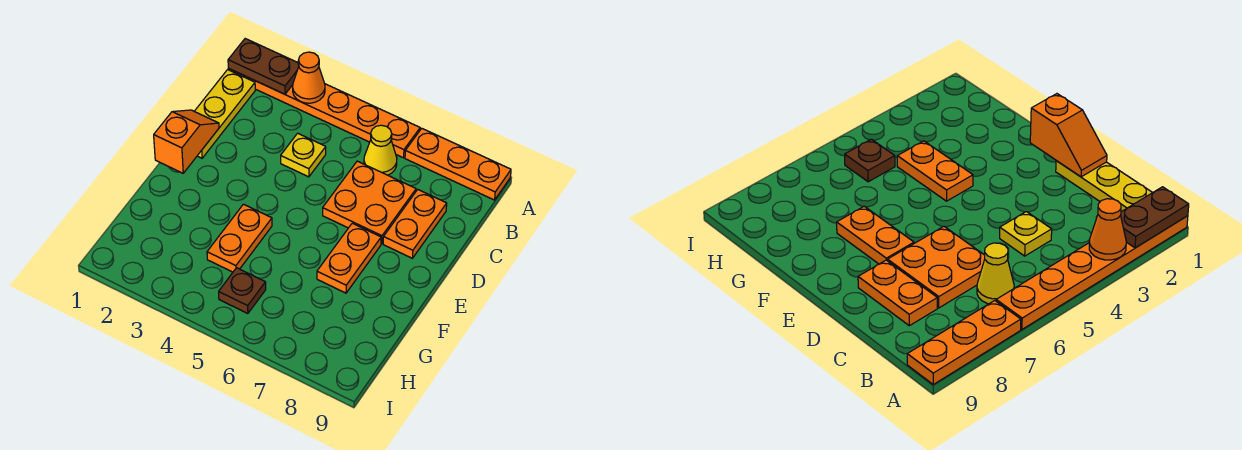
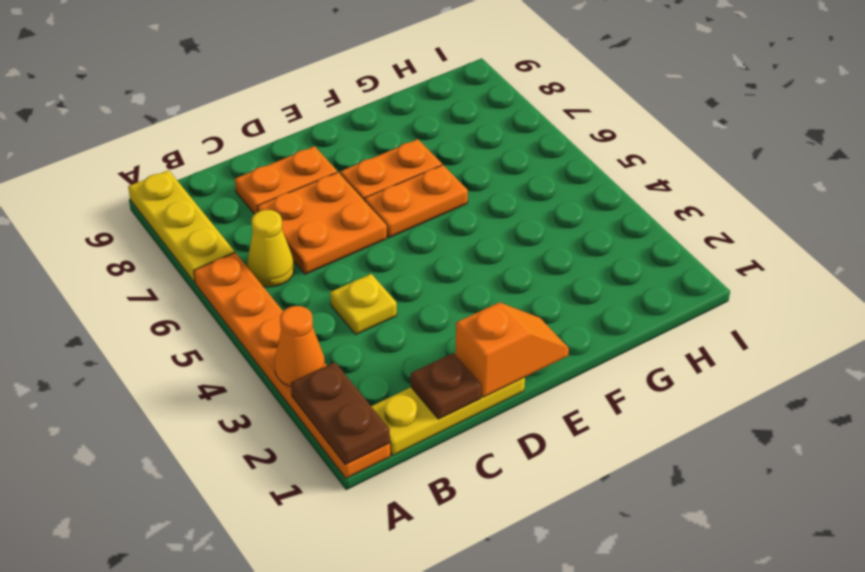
orange 1x3 plate [405,129,511,200] -> yellow 1x3 plate [128,170,235,283]
orange 1x2 slope [154,110,219,173] -> orange 1x2 slope turned to [456,302,569,397]
orange 1x2 plate [207,204,272,272] -> orange 1x2 plate moved to [365,165,468,238]
brown 1x1 plate [219,268,266,314] -> brown 1x1 plate moved to [411,353,481,419]

